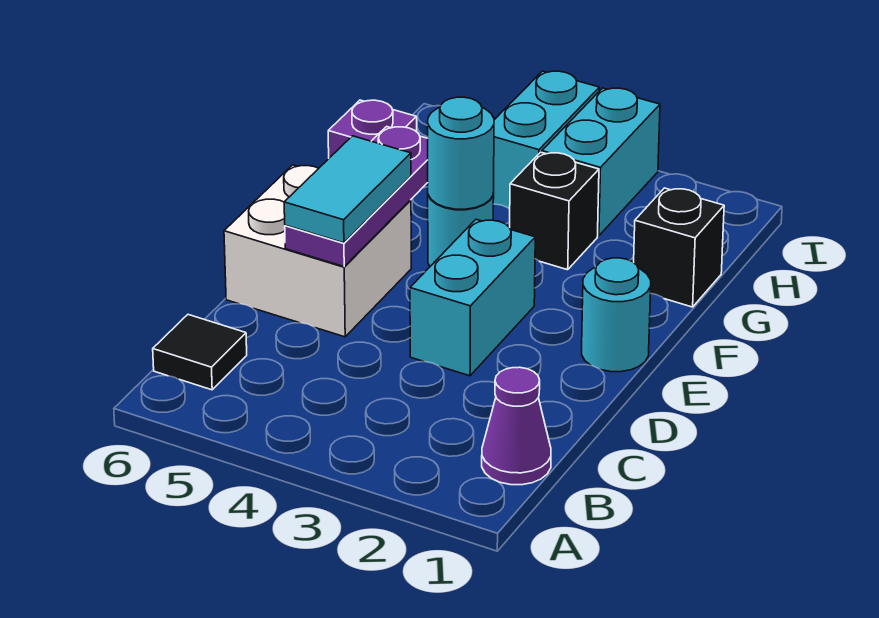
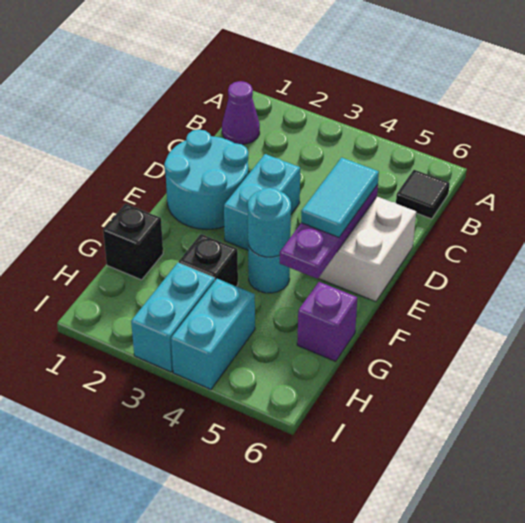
cyan 1x1 round brick [582,258,651,372] -> cyan 2x2 round brick [164,130,248,229]

